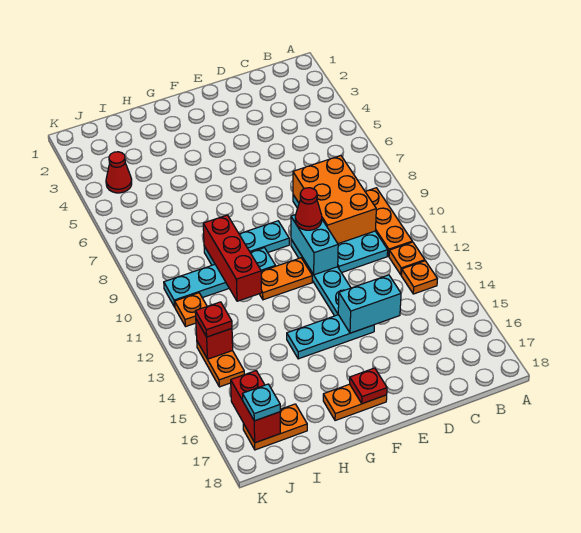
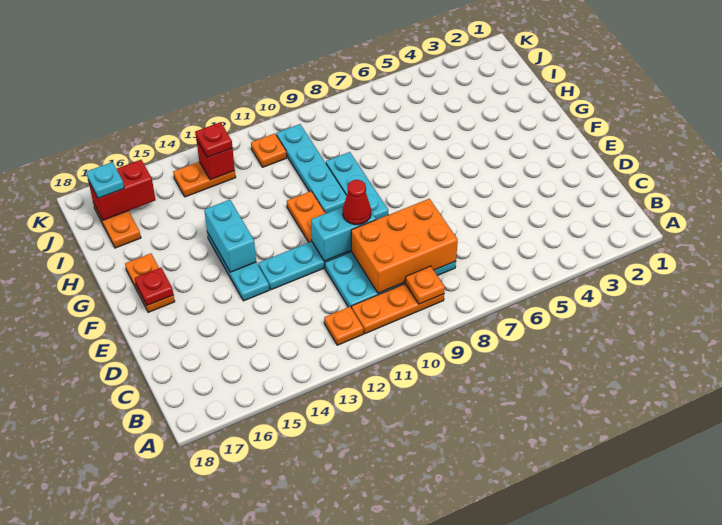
orange 1x1 plate [401,261,437,294] -> orange 1x1 plate moved to [405,266,445,304]
cyan 1x2 brick [338,275,401,333] -> cyan 1x2 brick moved to [204,200,256,272]
red 1x3 brick [203,215,262,301] -> none
red 1x1 cone [106,152,132,193] -> none

